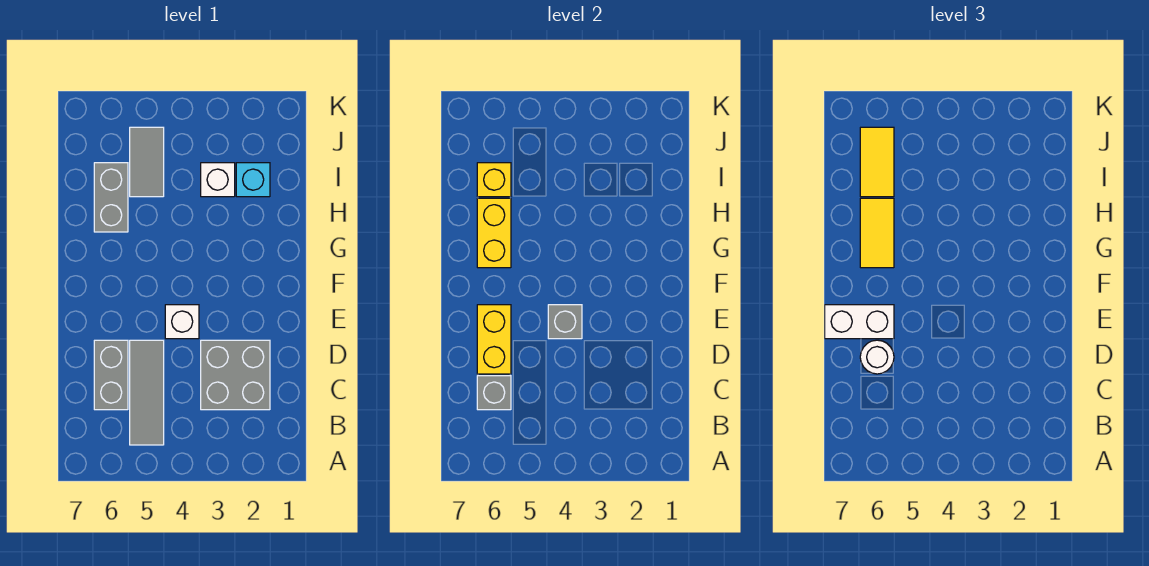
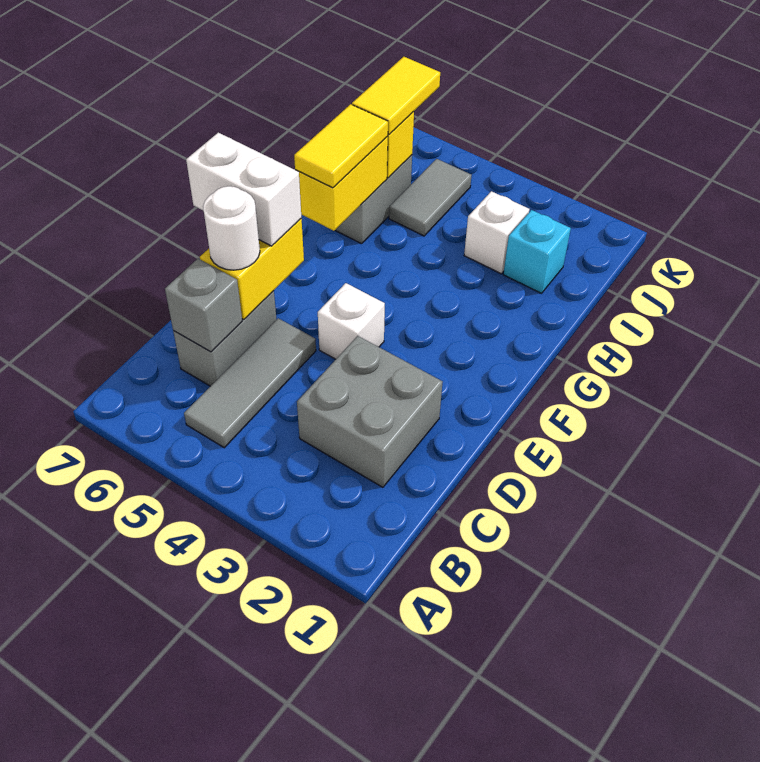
grey 1x1 brick [548,305,582,339] -> none

